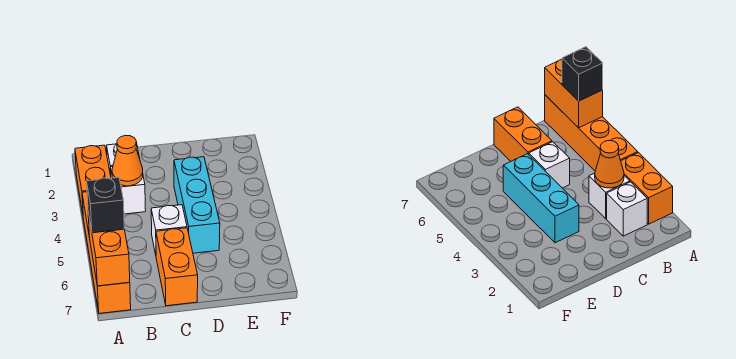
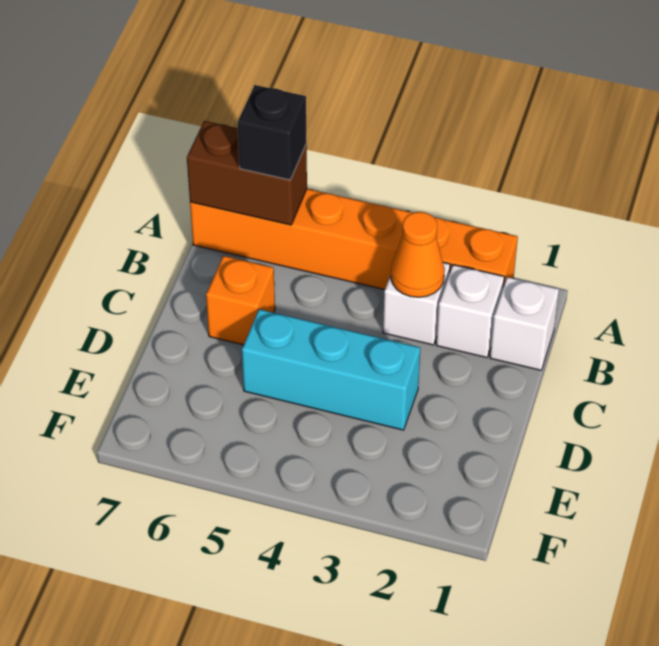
orange 1x2 brick [88,213,130,286] -> brown 1x2 brick [187,121,307,225]
white 1x1 brick [151,205,187,254] -> white 1x1 brick moved to [490,277,559,370]
orange 1x2 brick [156,228,198,306] -> orange 1x1 brick [206,256,275,345]

